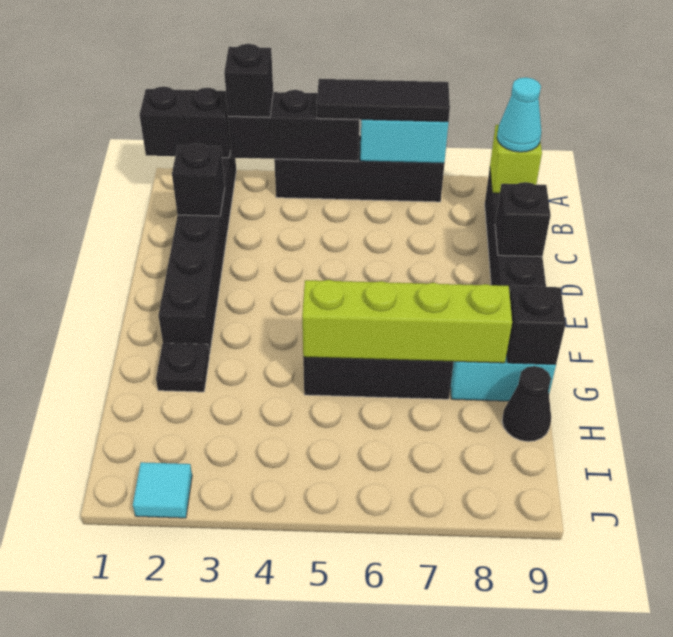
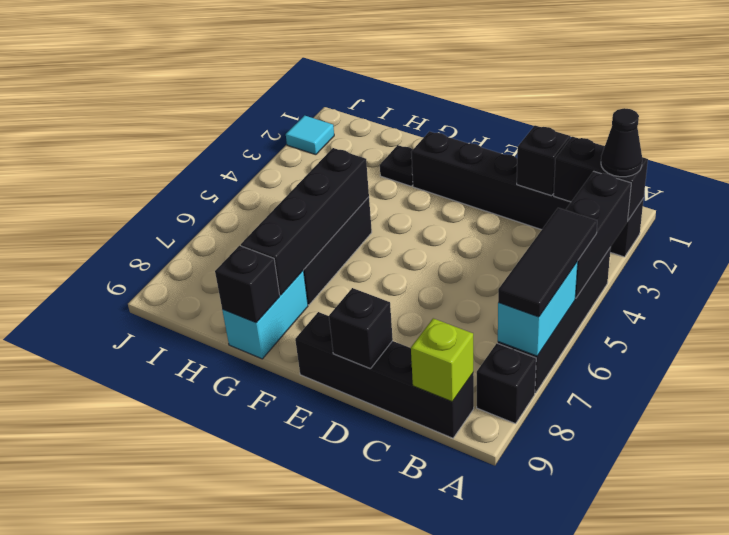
black 1x2 brick [139,87,231,158] -> black 1x2 brick turned to [554,137,648,220]
black 1x1 brick [224,44,273,117] -> black 1x1 brick moved to [477,343,536,424]
cyan 1x1 cone [497,77,541,152] -> none
lime 1x4 brick [302,280,512,363] -> black 1x4 brick [241,148,369,295]
black 1x1 cone [502,366,551,442] -> black 1x1 cone moved to [601,108,642,177]

